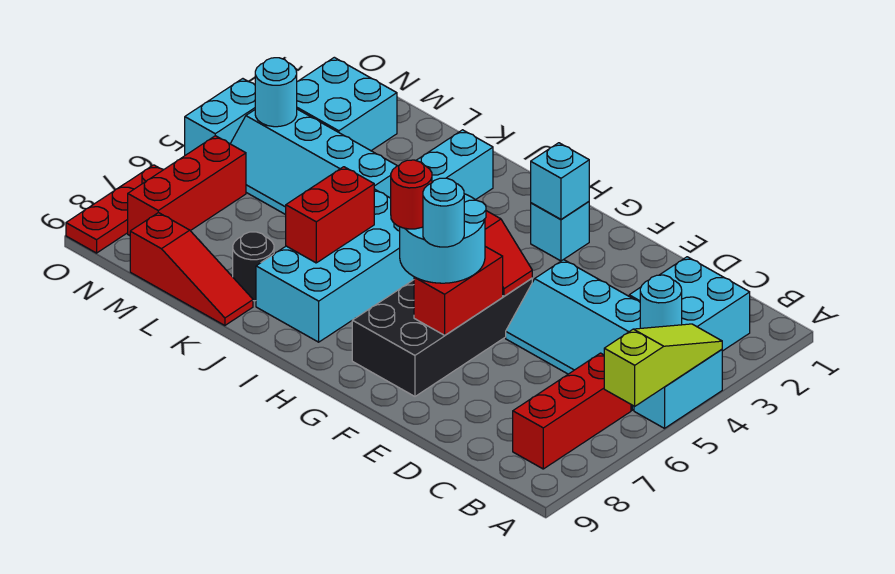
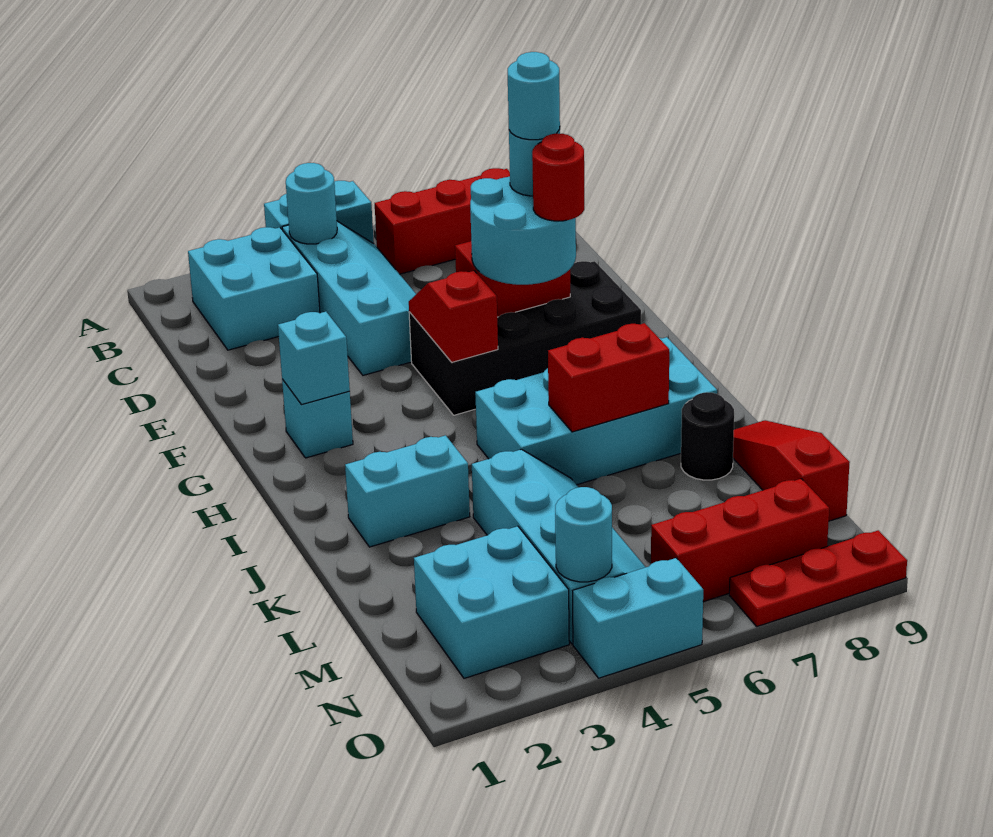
lime 1x3 slope [604,324,722,406] -> none
none -> cyan 1x1 round brick [508,52,560,140]

